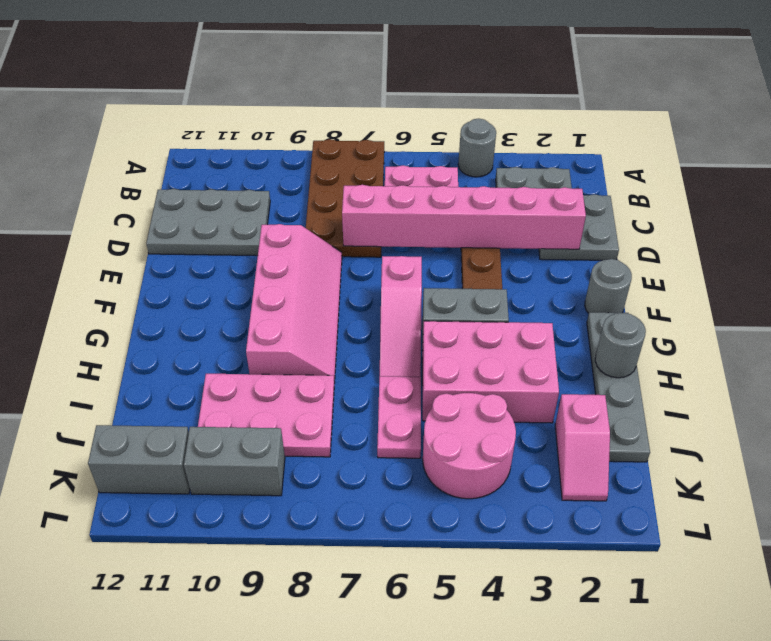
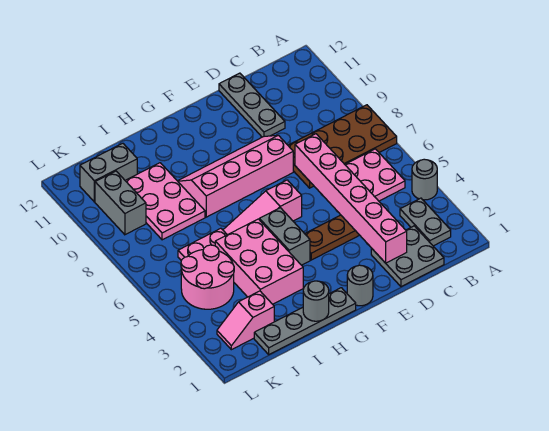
grey 2x3 plate [146,189,270,256] -> grey 1x3 plate [219,73,285,137]
pink 2x4 slope [246,224,342,383] -> pink 2x4 slope turned to [178,135,293,217]
grey 1x2 brick [88,425,190,494] -> grey 1x2 brick turned to [80,143,137,202]

